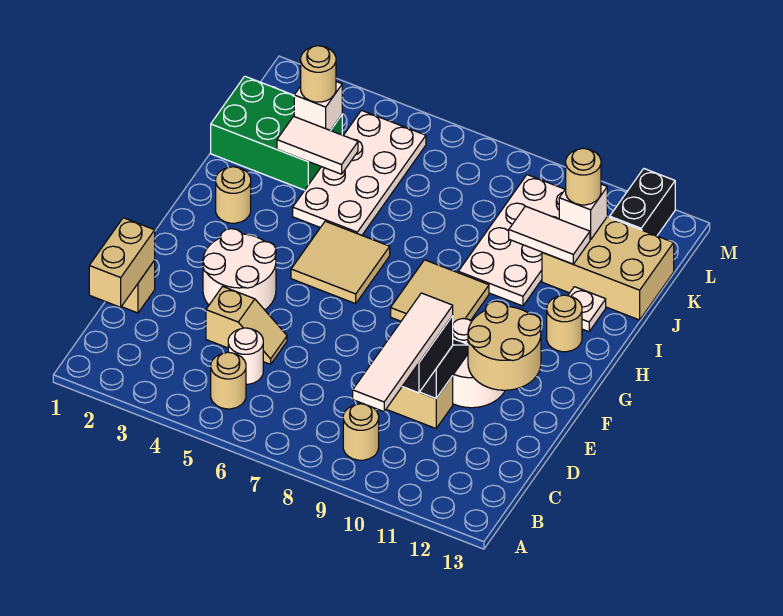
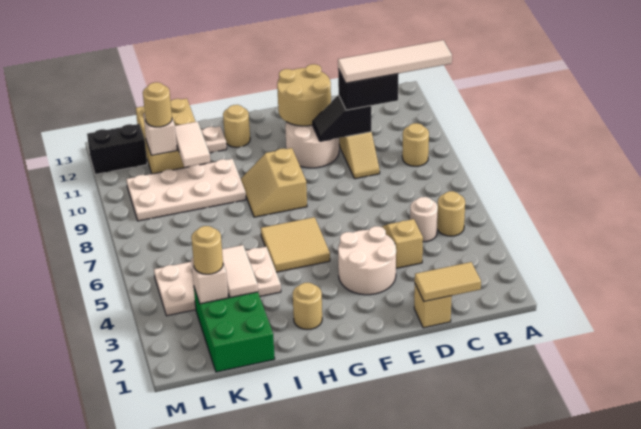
tan 1x2 brick [89,218,155,307] -> tan 1x2 tile [415,262,481,301]
tan 2x2 tile [391,260,489,323] -> tan 2x2 slope [241,148,307,217]

